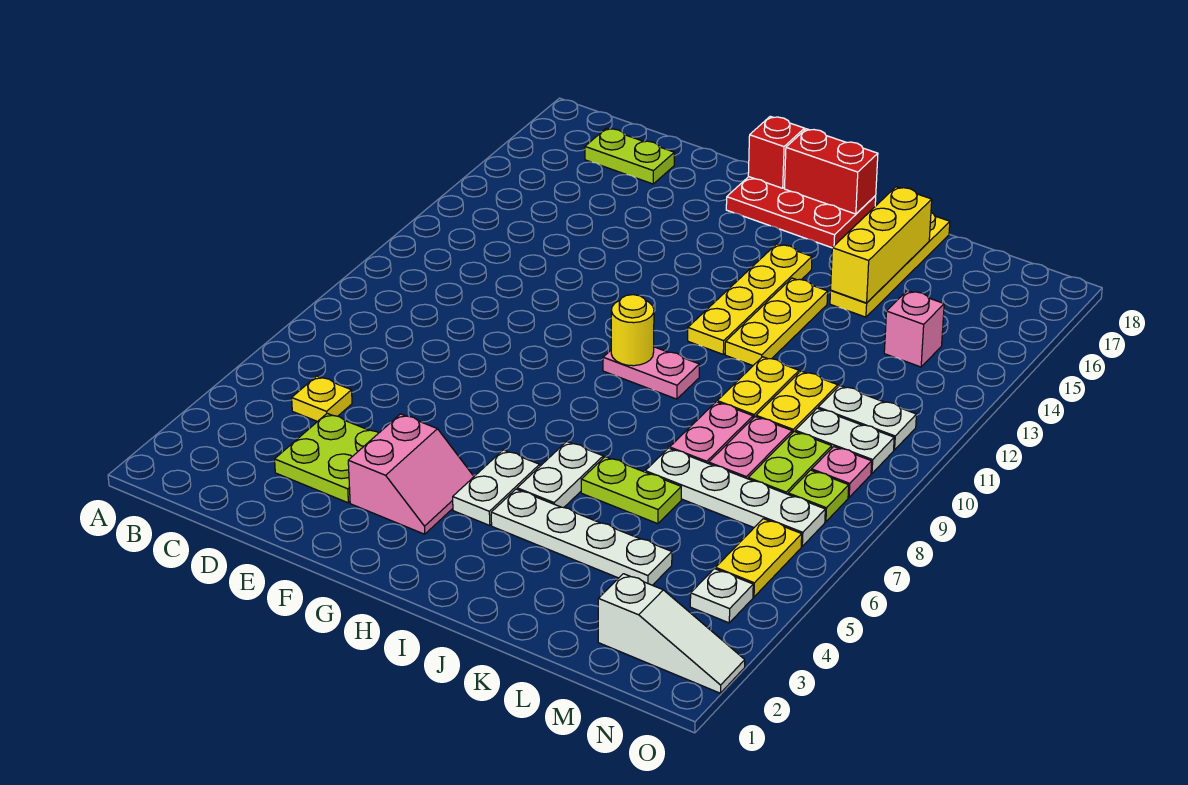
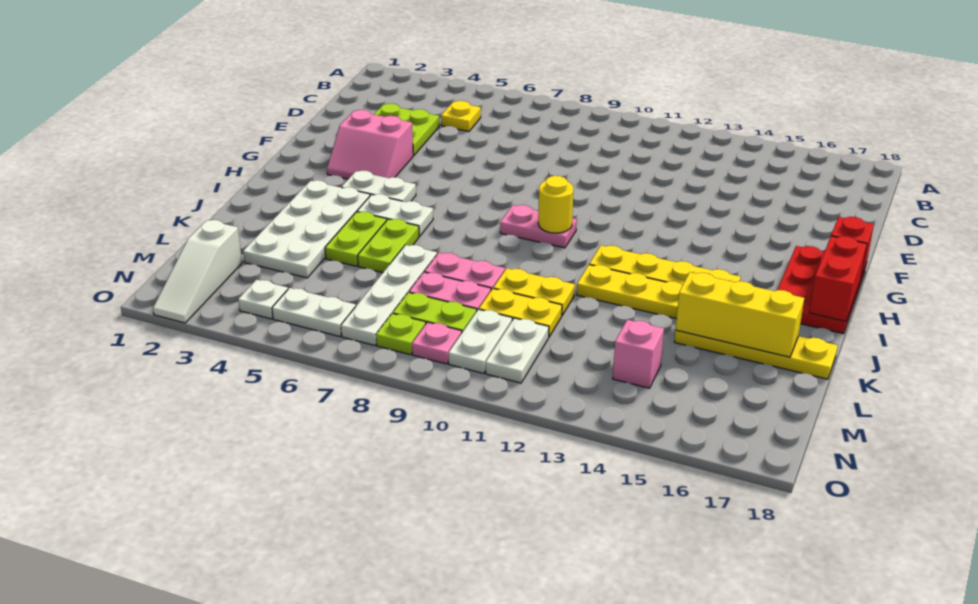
lime 1x2 plate [585,128,674,184] -> lime 1x2 plate moved to [325,212,387,266]
pink 1x2 plate [603,347,699,399] -> pink 1x2 plate turned to [500,205,577,248]
white 1x4 plate [491,489,672,585] -> white 2x4 plate [243,180,370,278]
yellow 1x2 plate [716,519,802,597] -> white 1x2 plate [272,288,356,337]

